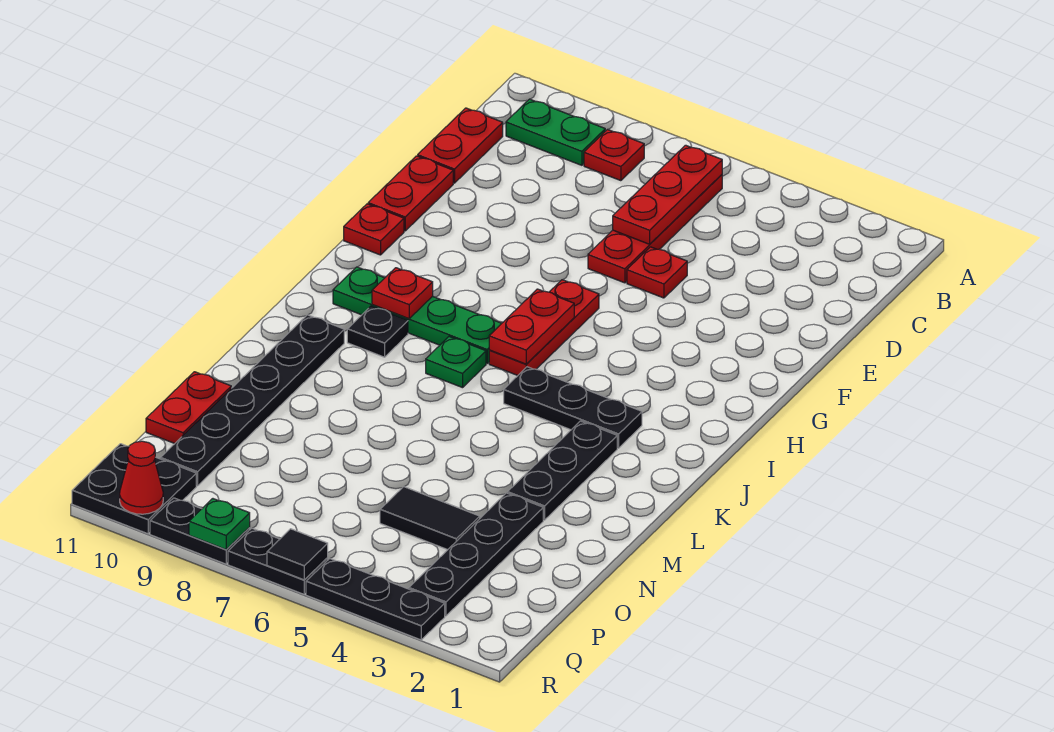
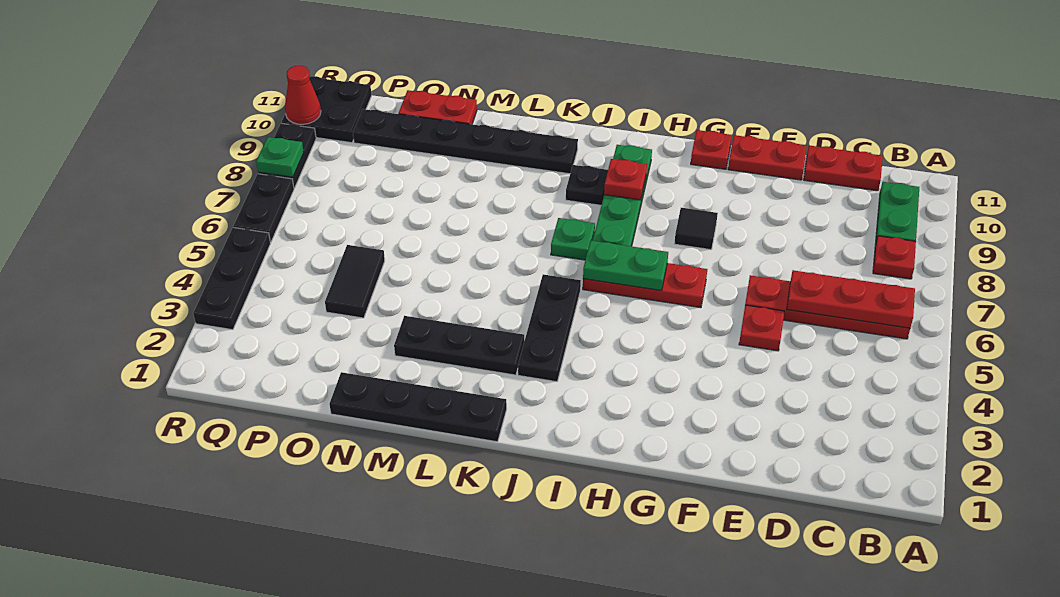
red 1x2 plate [489,289,574,364] -> green 1x2 plate [583,240,668,290]
black 1x4 plate [409,493,543,616] -> black 1x4 plate moved to [330,372,507,442]
black 1x1 tile [267,529,328,580] -> black 1x1 tile moved to [674,208,718,250]

